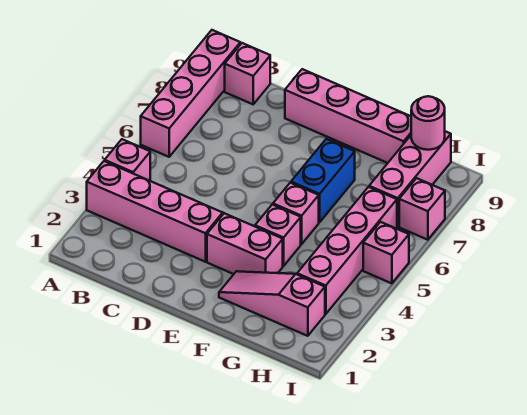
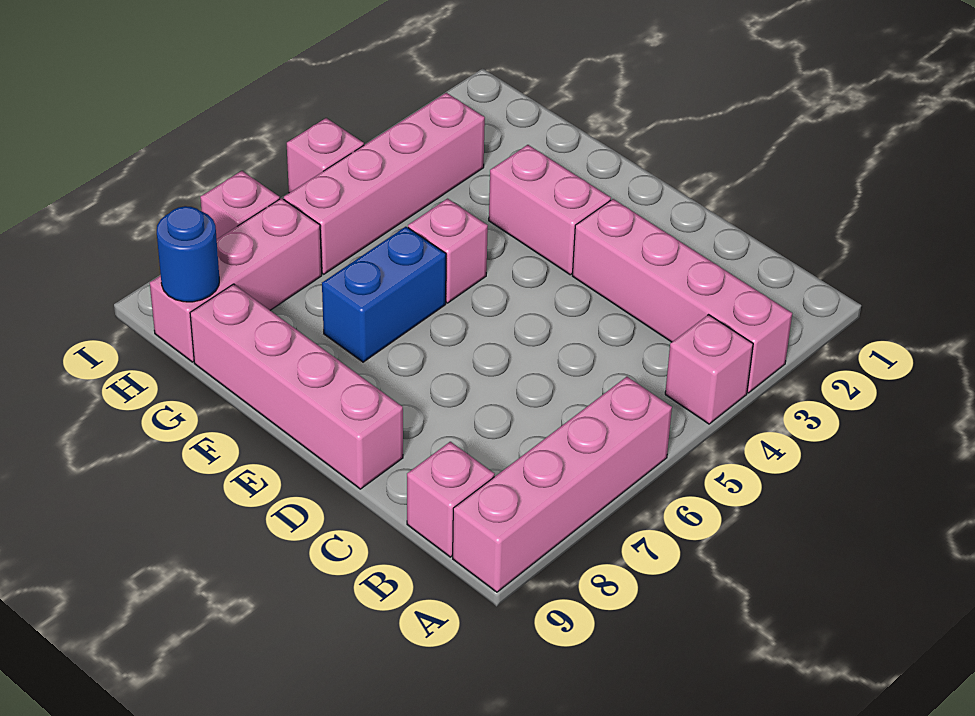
pink 1x3 slope [219,271,325,336] -> none
pink 1x1 brick [255,204,301,266] -> none
pink 1x1 round brick [411,96,445,150] -> blue 1x1 round brick [157,206,219,302]

